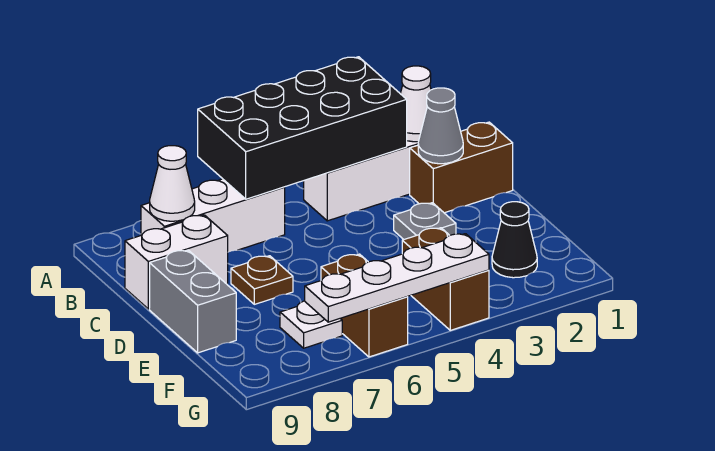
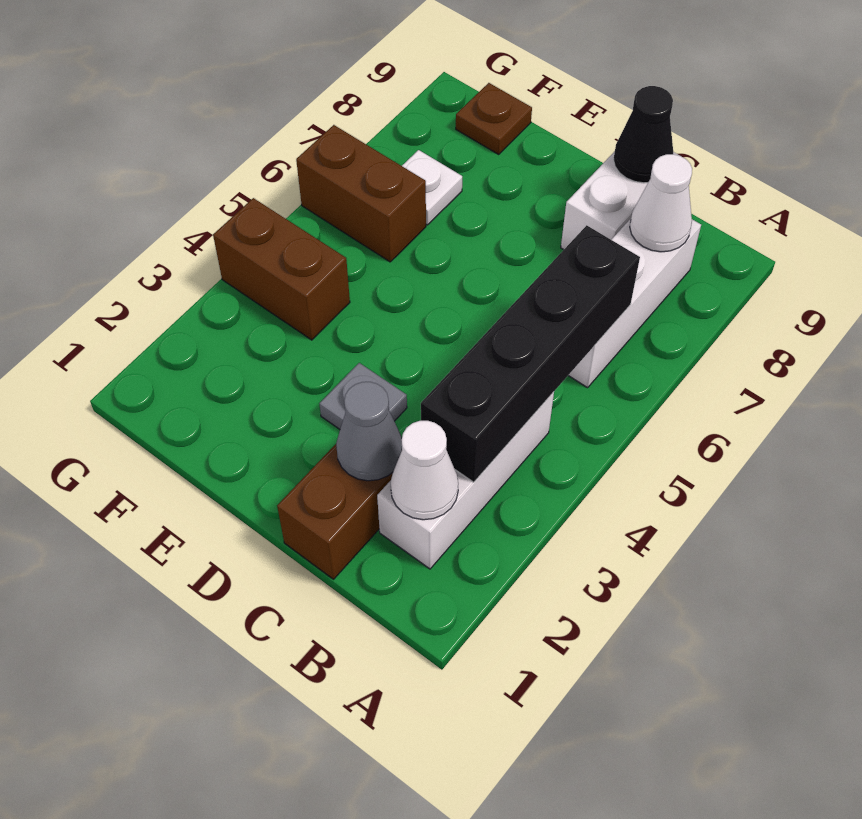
black 2x4 brick [198,57,407,199] -> black 1x4 brick [421,225,640,482]
brown 1x1 plate [231,256,293,304] -> brown 1x1 plate moved to [456,83,532,154]
grey 1x2 brick [150,250,236,353] -> none
black 1x1 cone [492,202,537,278] -> black 1x1 cone moved to [613,86,673,183]
white 1x4 plate [305,234,489,322] -> none

